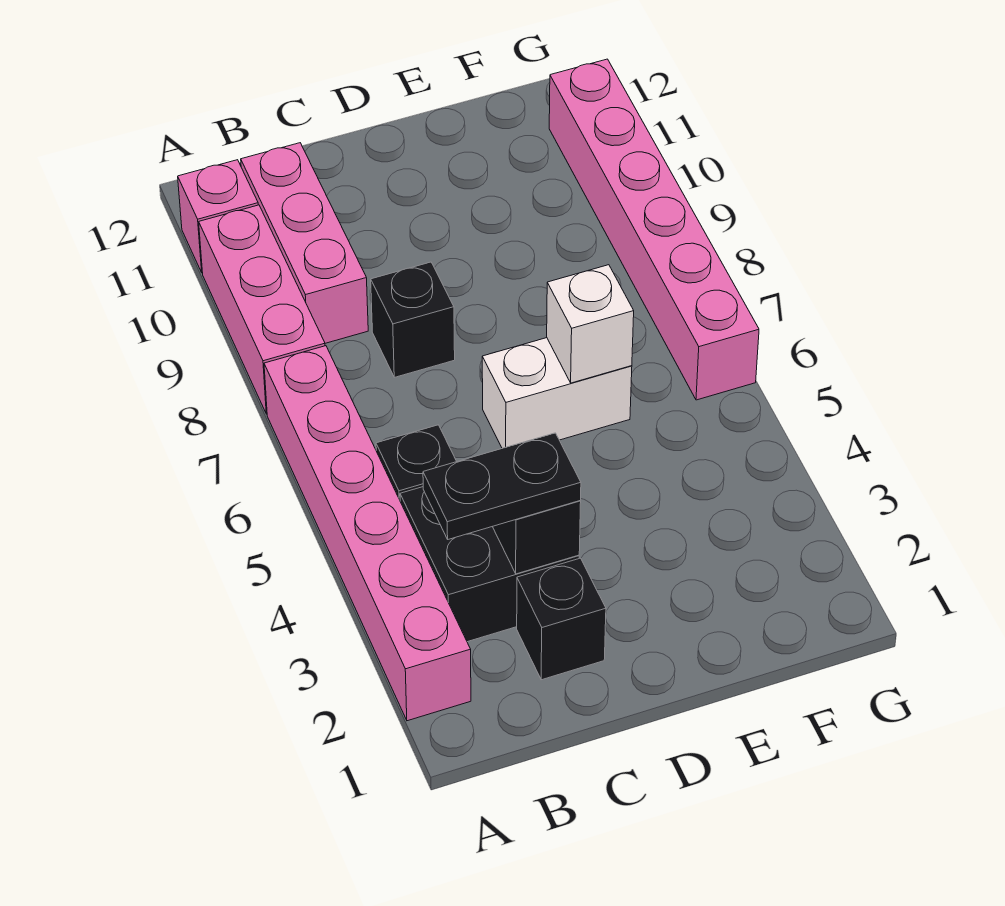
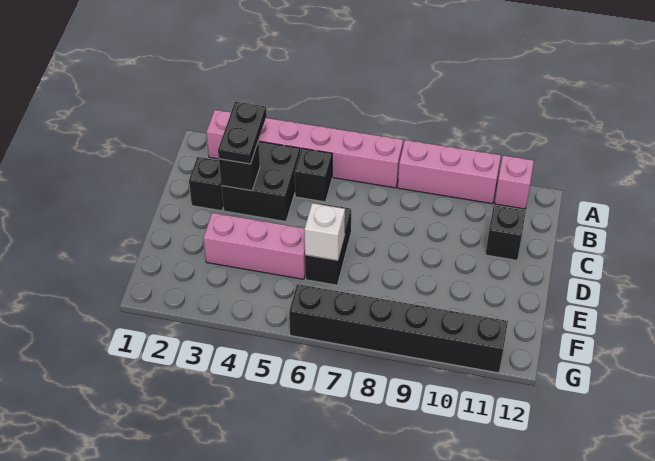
pink 1x3 brick [241,143,368,343] -> pink 1x3 brick moved to [204,213,305,279]
black 1x1 brick [371,262,455,377] -> black 1x1 brick moved to [485,205,526,260]
white 1x2 brick [482,338,632,448] -> black 1x2 brick [305,204,351,285]
pink 1x6 brick [549,59,759,400] -> black 1x6 brick [289,284,508,373]

